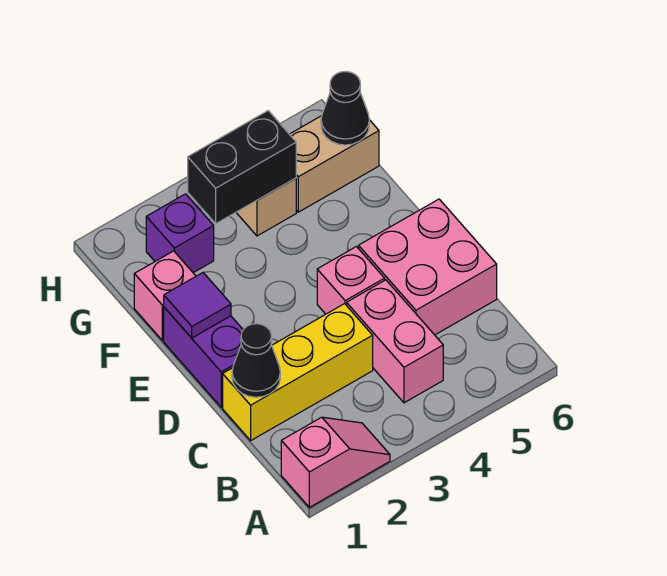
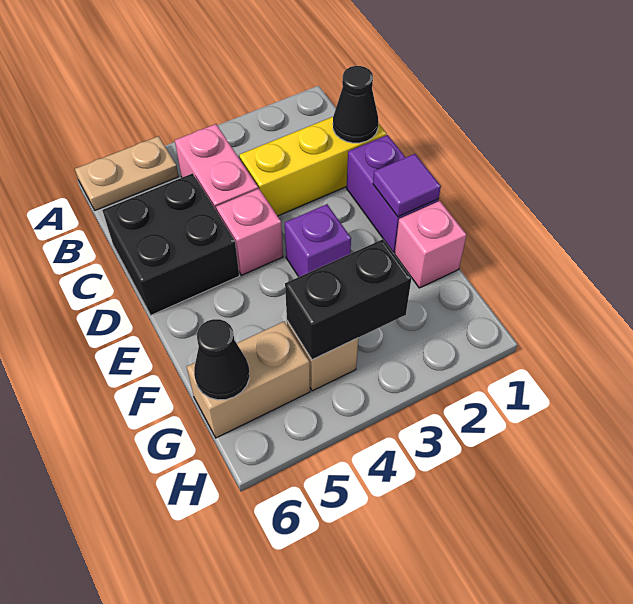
pink 1x2 slope [281,417,390,507] -> none
none -> tan 1x2 plate [75,136,179,210]
pink 2x2 brick [359,199,497,335] -> black 2x2 brick [102,173,239,315]
purple 1x1 brick [146,194,214,273] -> purple 1x1 brick moved to [285,204,351,277]

